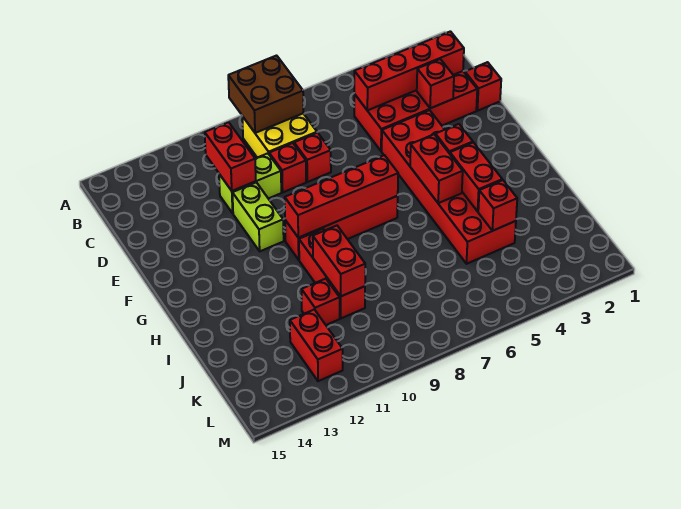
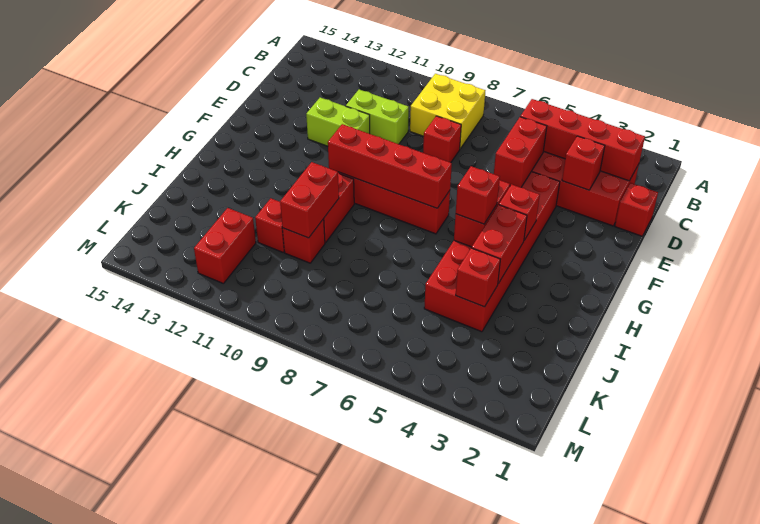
brown 2x2 brick [228,56,303,133] -> none
red 1x2 brick [205,122,256,191] -> red 1x2 brick moved to [494,117,547,188]
red 1x1 brick [269,143,306,192] -> red 1x1 brick moved to [456,166,500,224]
lime 1x2 brick [232,182,284,251] -> lime 1x2 brick turned to [306,98,370,146]

